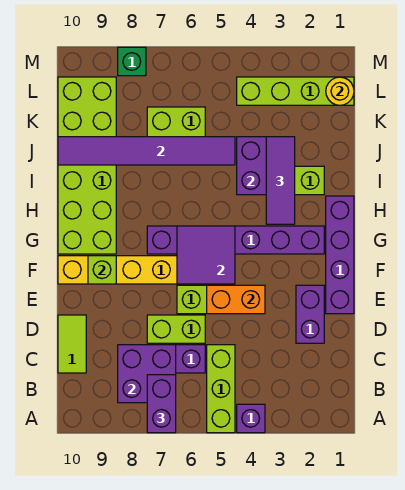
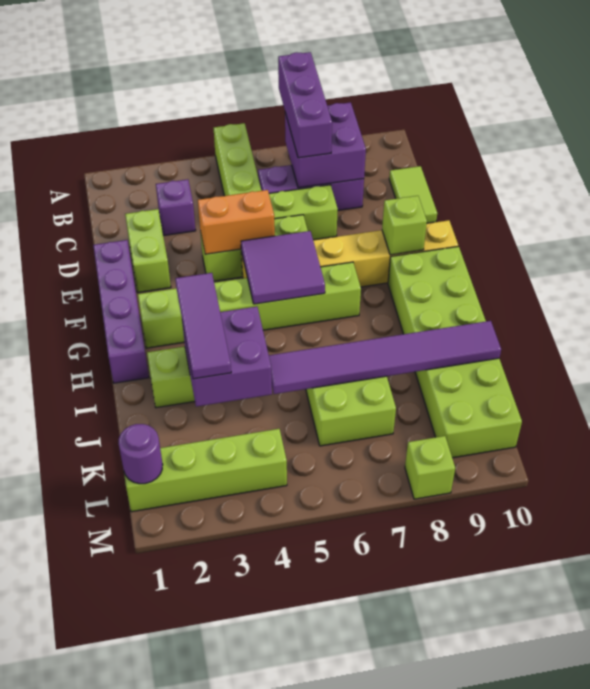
purple 1x1 brick [237,404,265,433] -> purple 1x1 brick moved to [156,179,196,236]
purple 1x2 brick [147,375,176,433] -> purple 1x3 brick [278,52,332,158]
purple 1x2 brick [296,285,324,343] -> lime 1x2 brick [125,209,171,293]
purple 1x6 brick [147,226,324,254] -> lime 1x6 brick [138,262,361,348]
yellow 1x1 round brick [326,77,354,105] -> purple 1x1 round brick [119,424,163,484]
green 1x1 brick [118,47,146,76] -> lime 1x1 brick [405,436,455,499]

